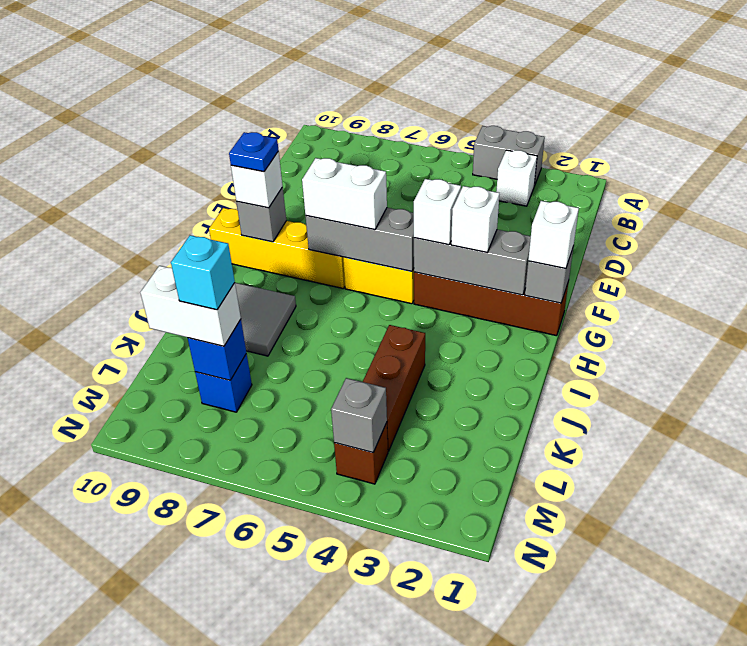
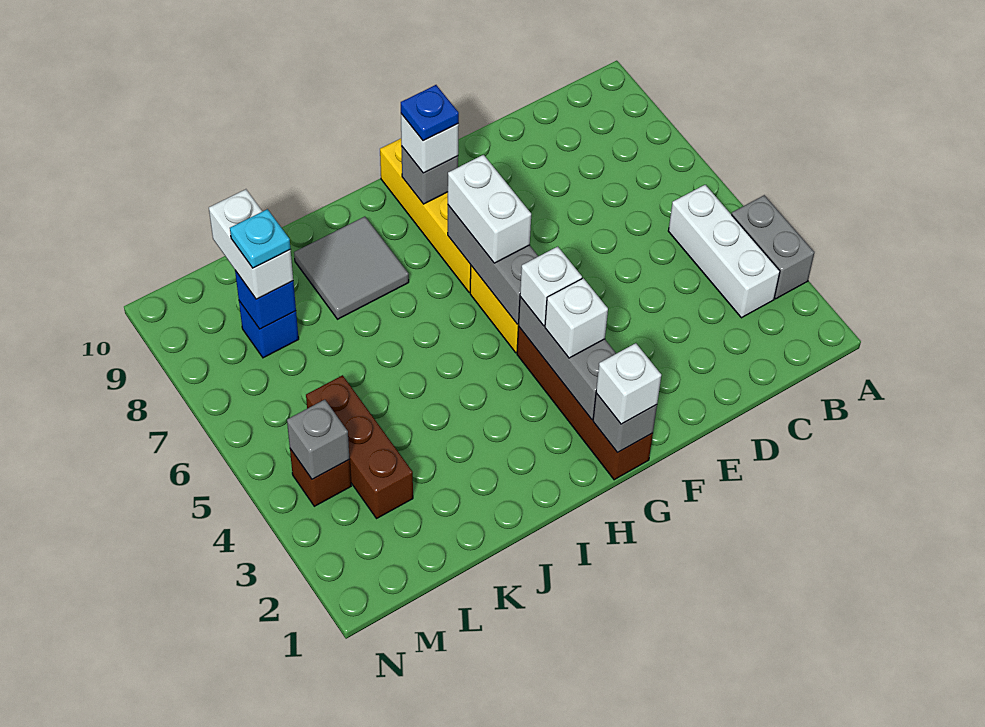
white 1x1 brick [496,150,537,206] -> white 1x3 brick [668,185,780,318]
brown 1x3 brick [363,325,425,451] -> brown 1x3 brick turned to [306,375,413,518]
cyan 1x1 brick [171,235,235,310] -> cyan 1x1 plate [230,209,290,268]

